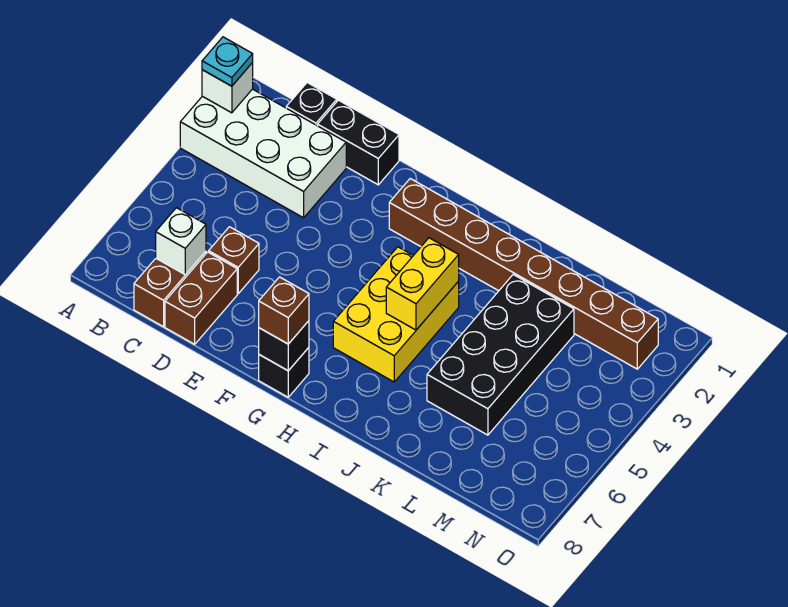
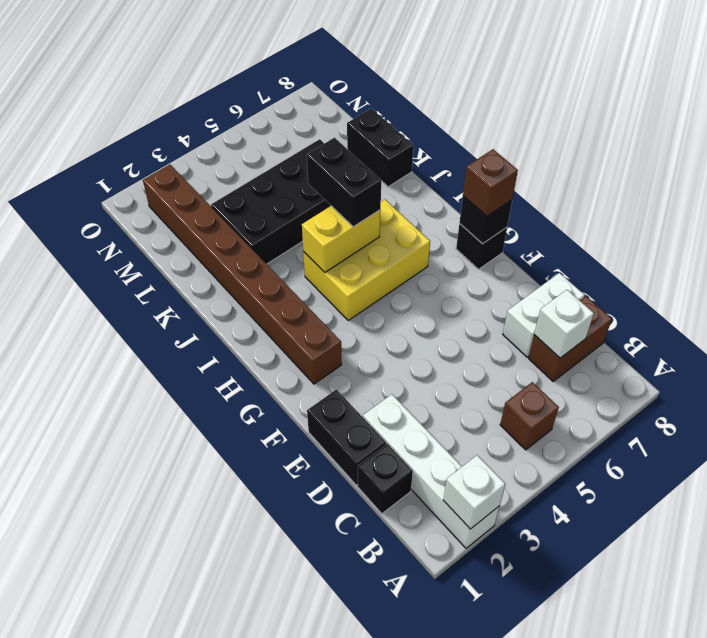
white 2x4 brick [180,89,346,218] -> white 1x4 brick [363,394,500,548]
cyan 1x1 plate [202,37,253,86] -> none
brown 1x1 brick [209,227,259,294] -> brown 1x1 brick moved to [500,382,559,450]
brown 1x2 brick [165,252,237,344] -> white 1x2 brick [503,273,585,357]
none -> black 1x2 brick [307,138,381,227]
none -> black 1x2 brick [347,108,414,187]

